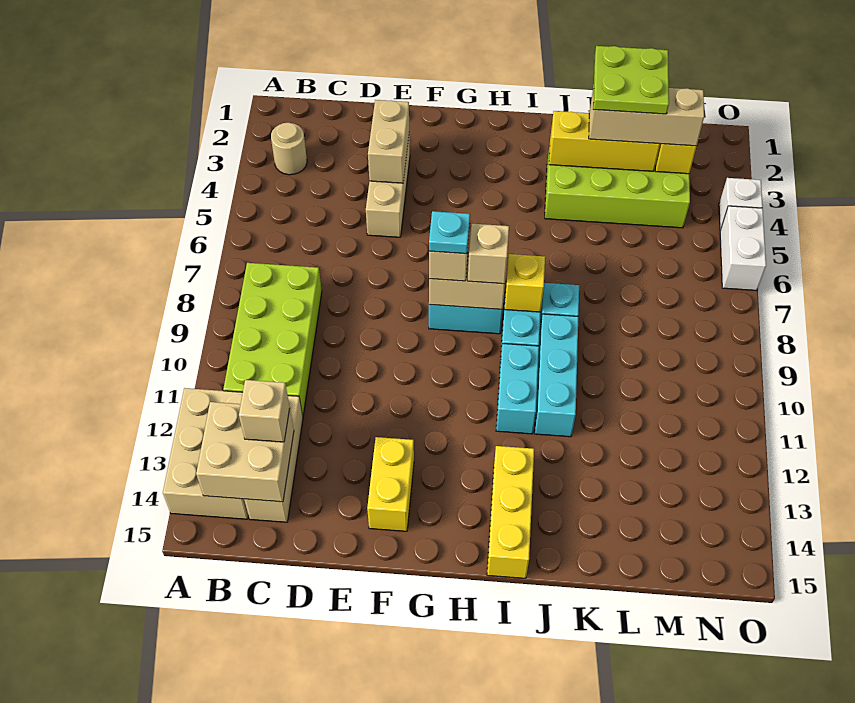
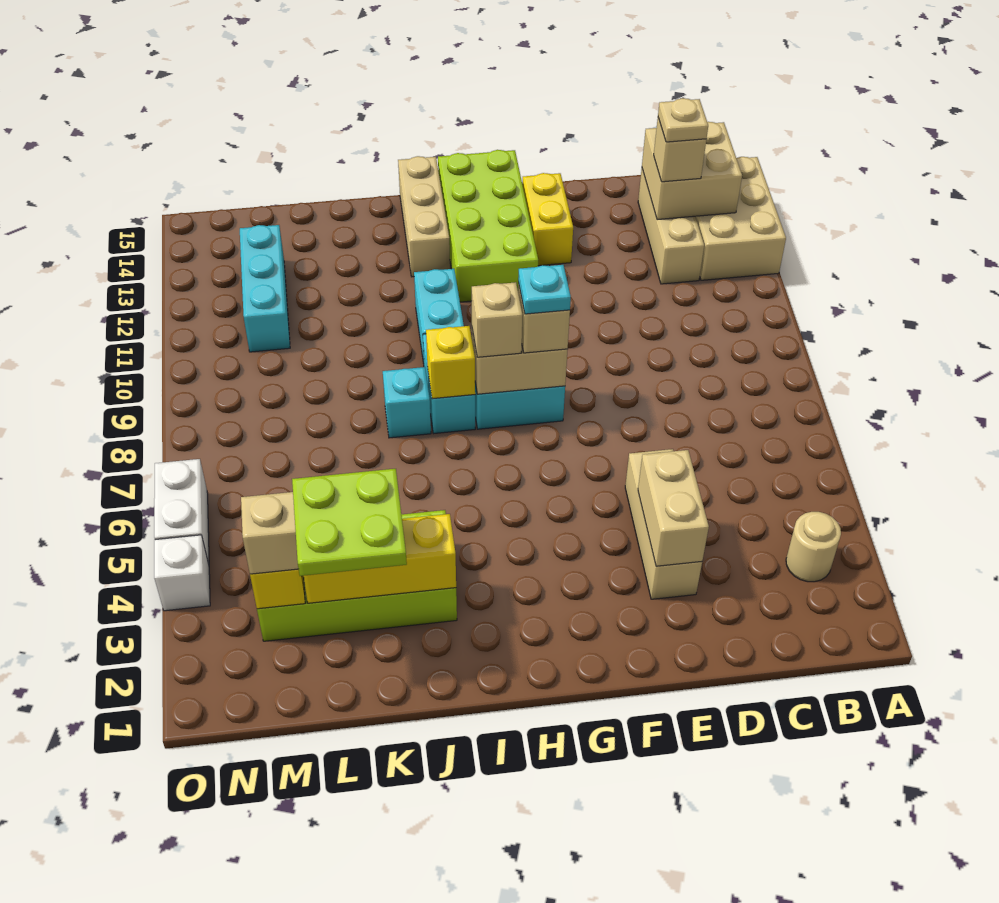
lime 2x4 brick [223,263,322,416] -> lime 2x4 brick moved to [438,150,538,302]
none -> tan 1x1 plate [658,98,708,142]
yellow 1x3 brick [487,446,534,578] -> tan 1x3 brick [398,156,450,277]
cyan 1x3 brick [535,314,578,437] -> cyan 1x3 brick moved to [240,225,290,352]

